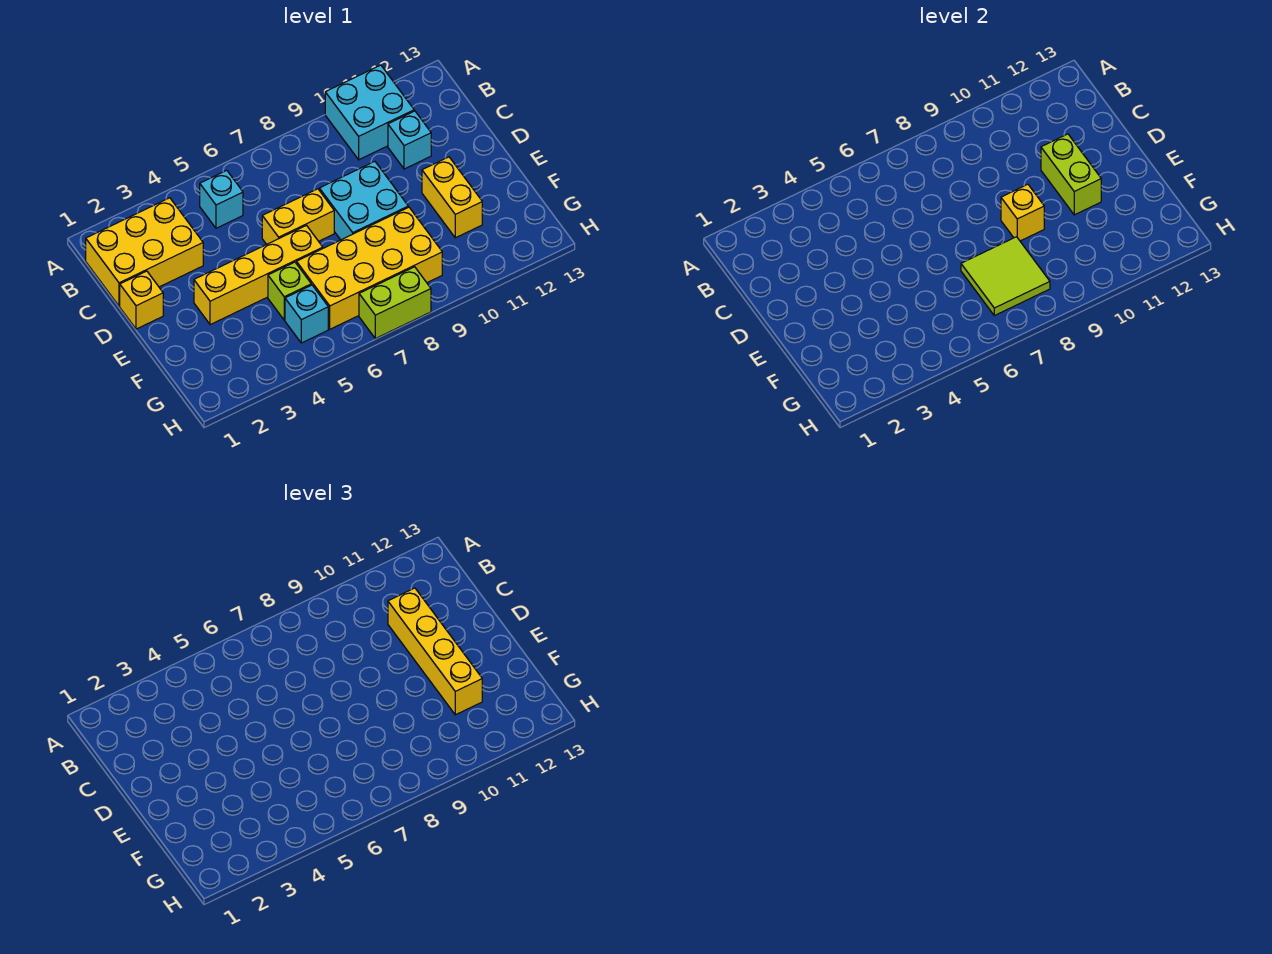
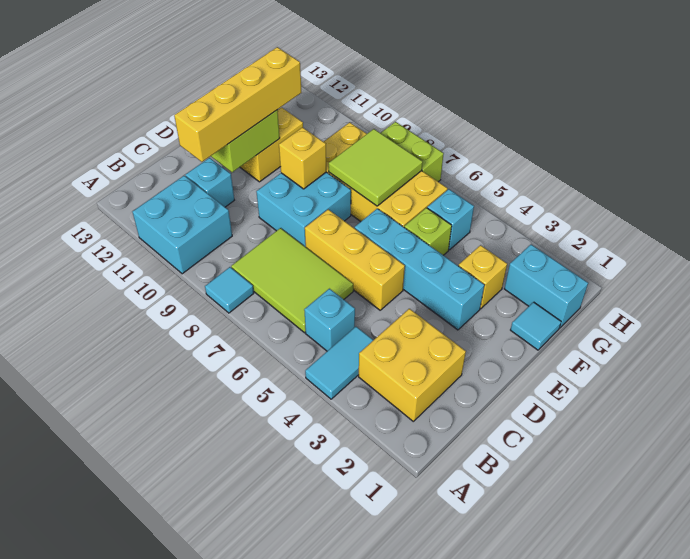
none -> cyan 1x2 tile [305,327,373,399]
none -> cyan 1x1 tile [205,267,254,313]
yellow 2x3 brick [86,198,203,306] -> yellow 2x2 brick [359,309,466,421]
none -> lime 2x3 tile [231,228,353,333]
yellow 1x1 brick [120,271,163,329] -> yellow 1x1 brick moved to [458,245,507,309]
yellow 1x2 brick [262,189,334,244] -> yellow 1x3 brick [305,209,405,310]
yellow 1x4 brick [194,226,323,325] -> cyan 1x4 brick [355,209,484,330]
none -> cyan 1x1 tile [511,302,561,350]
none -> cyan 1x2 brick [504,245,588,328]

